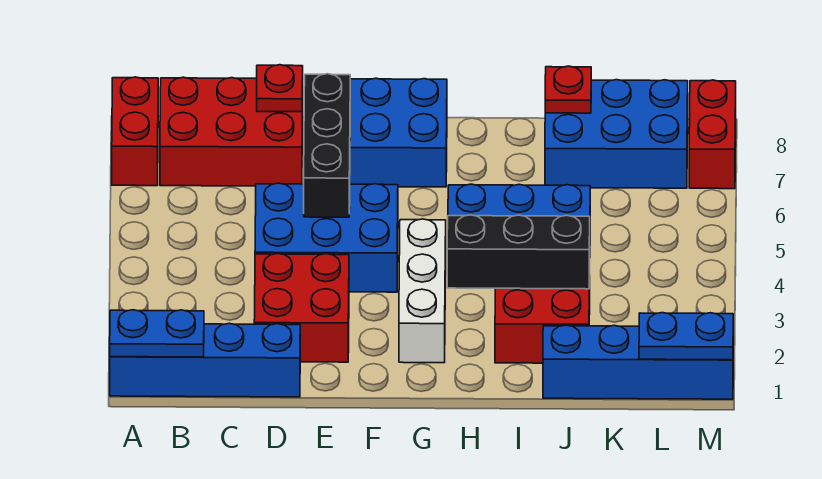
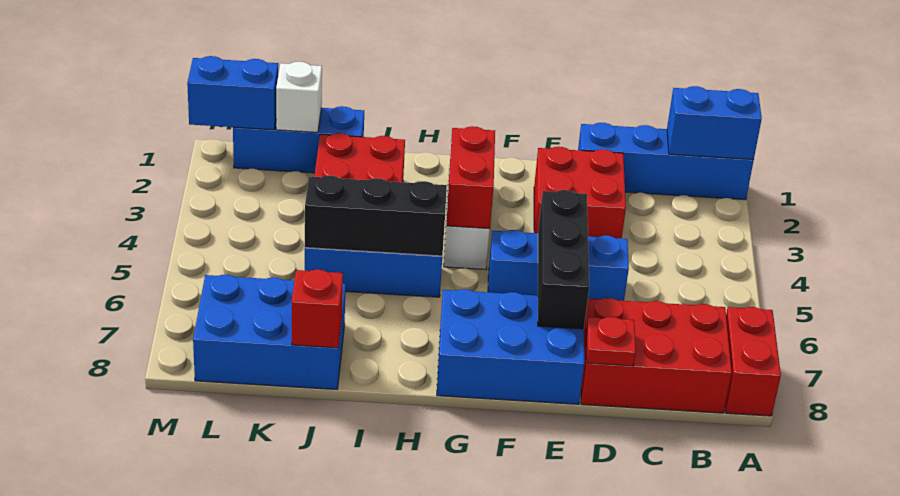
blue 1x2 plate [110,310,204,357] -> blue 1x2 brick [667,86,762,160]
blue 2x3 brick [255,183,398,292] -> blue 1x3 brick [488,230,629,301]
black 1x3 brick [447,215,590,289] -> black 1x3 brick moved to [305,175,447,256]
blue 1x4 brick [543,325,733,399] -> blue 1x3 brick [233,106,364,173]
red 1x1 plate [545,66,591,113] -> red 1x1 brick [292,270,343,348]
none -> white 1x1 brick [276,62,322,132]
blue 1x2 plate [639,313,733,360] -> blue 1x2 brick [187,56,278,130]
red 1x2 brick [689,80,736,189] -> red 1x2 brick moved to [446,126,495,229]

